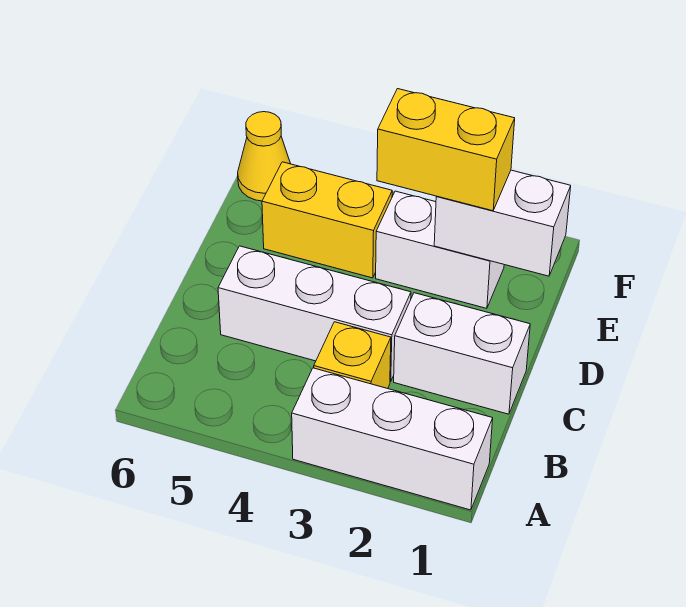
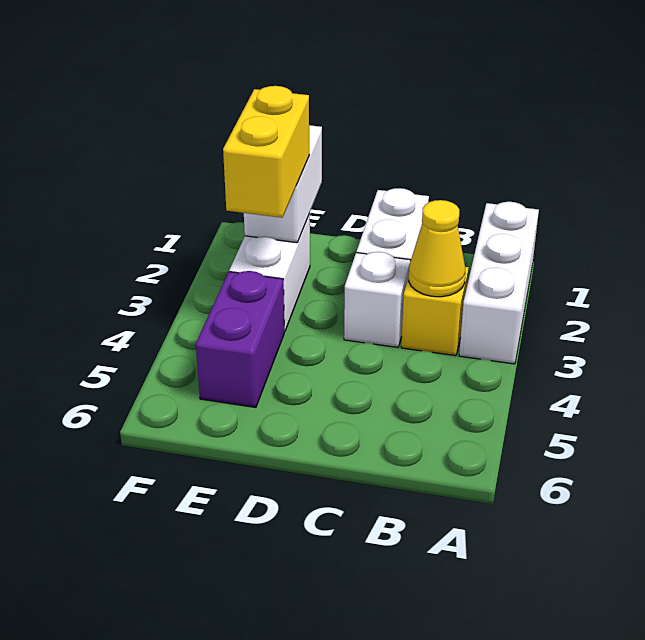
white 1x3 brick [218,246,411,382] -> white 1x1 brick [344,252,410,347]
yellow 1x2 brick [262,162,392,278] -> purple 1x2 brick [196,271,284,407]
yellow 1x1 cone [238,112,291,201] -> yellow 1x1 cone moved to [409,200,465,297]

